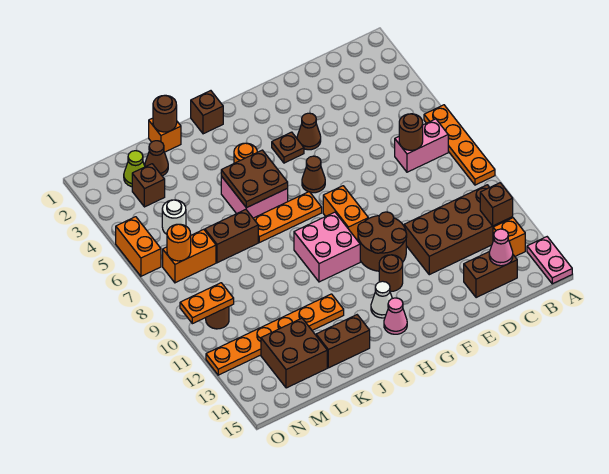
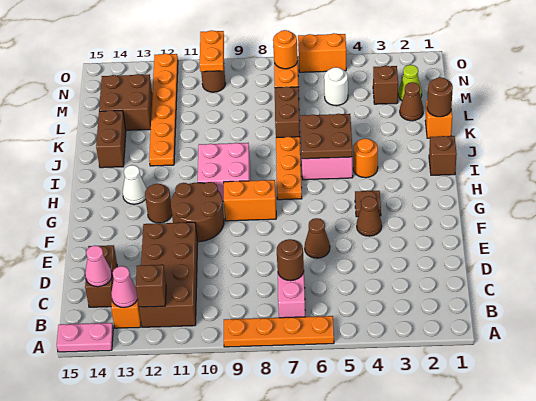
brown 1x1 cone [302,156,325,193] -> brown 1x1 cone moved to [305,218,330,258]
pink 1x1 cone [384,298,407,334] -> pink 1x1 cone moved to [111,266,138,308]

